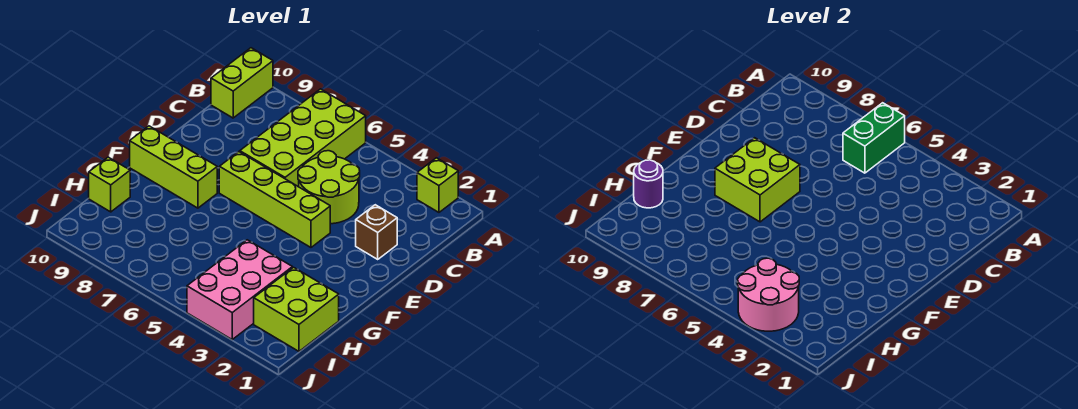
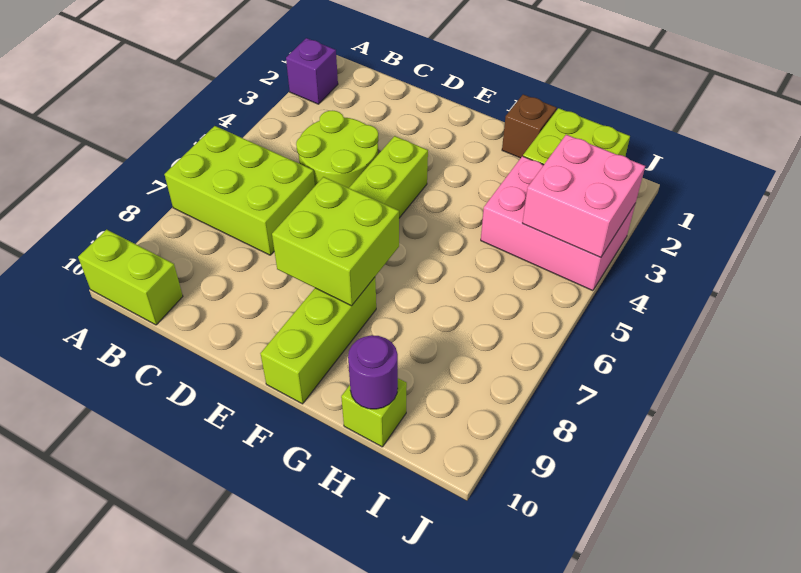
lime 1x1 brick [417,158,458,212] -> purple 1x1 brick [286,38,338,104]
lime 2x4 brick [240,89,366,187] -> lime 2x3 brick [164,126,315,255]
green 1x2 brick [843,103,905,173] -> none
brown 1x1 brick [356,205,397,259] -> brown 1x1 brick moved to [502,94,557,158]
pink 2x2 round brick [738,258,799,331] -> pink 2x2 brick [522,135,645,258]

